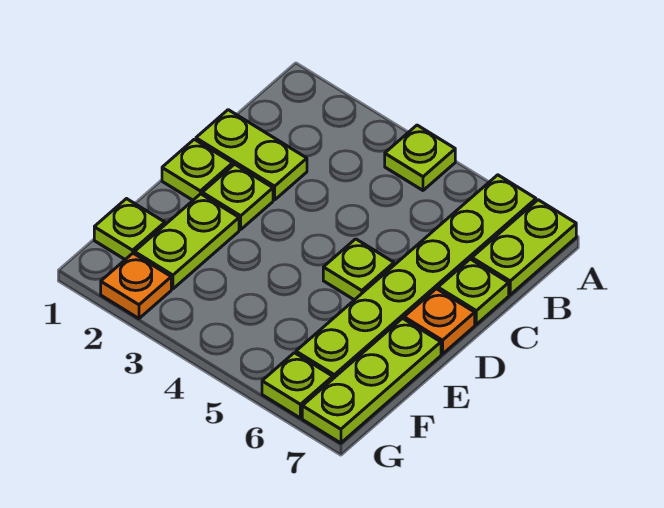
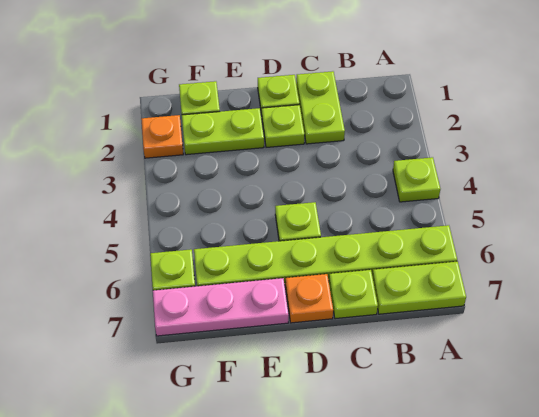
lime 1x3 plate [302,318,441,443] -> pink 1x3 plate [153,278,289,336]

